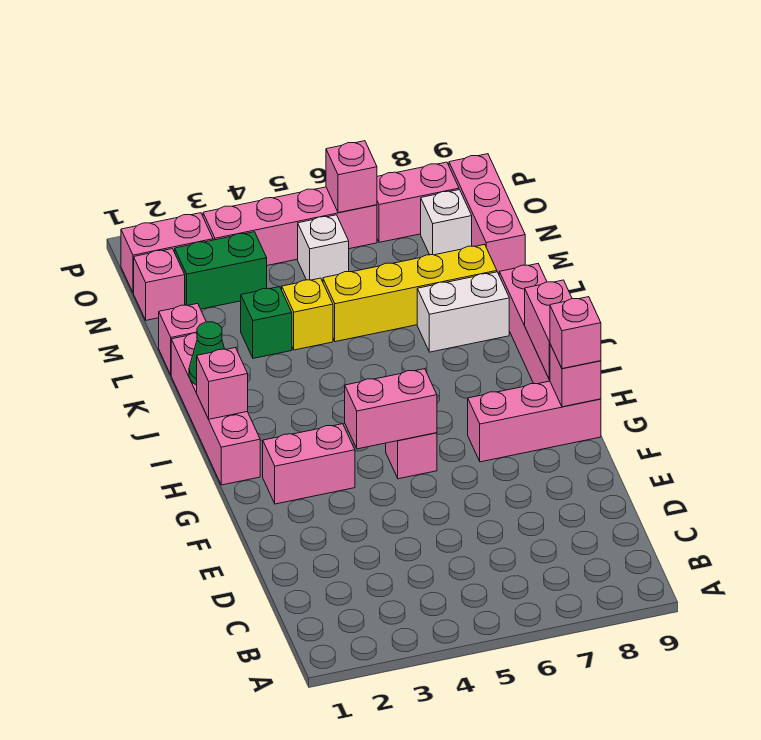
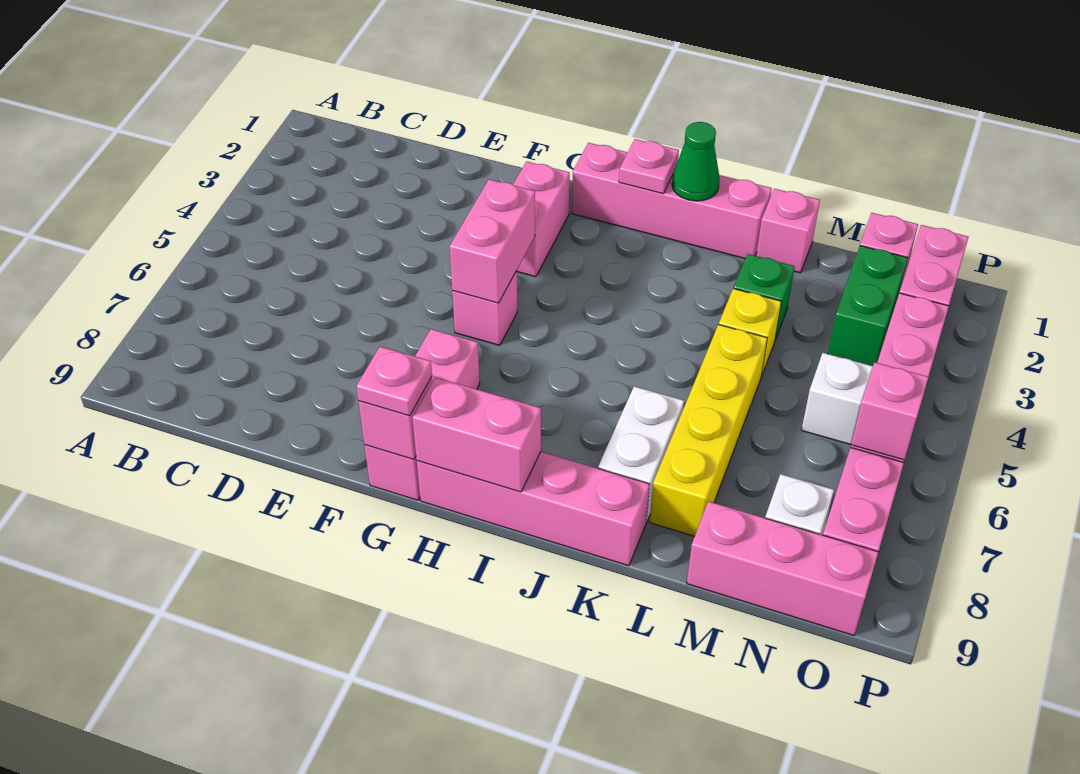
pink 1x1 brick [550,297,601,369] -> pink 1x1 plate [356,347,432,416]
pink 1x1 brick [197,348,248,419] -> pink 1x1 plate [619,139,679,194]

